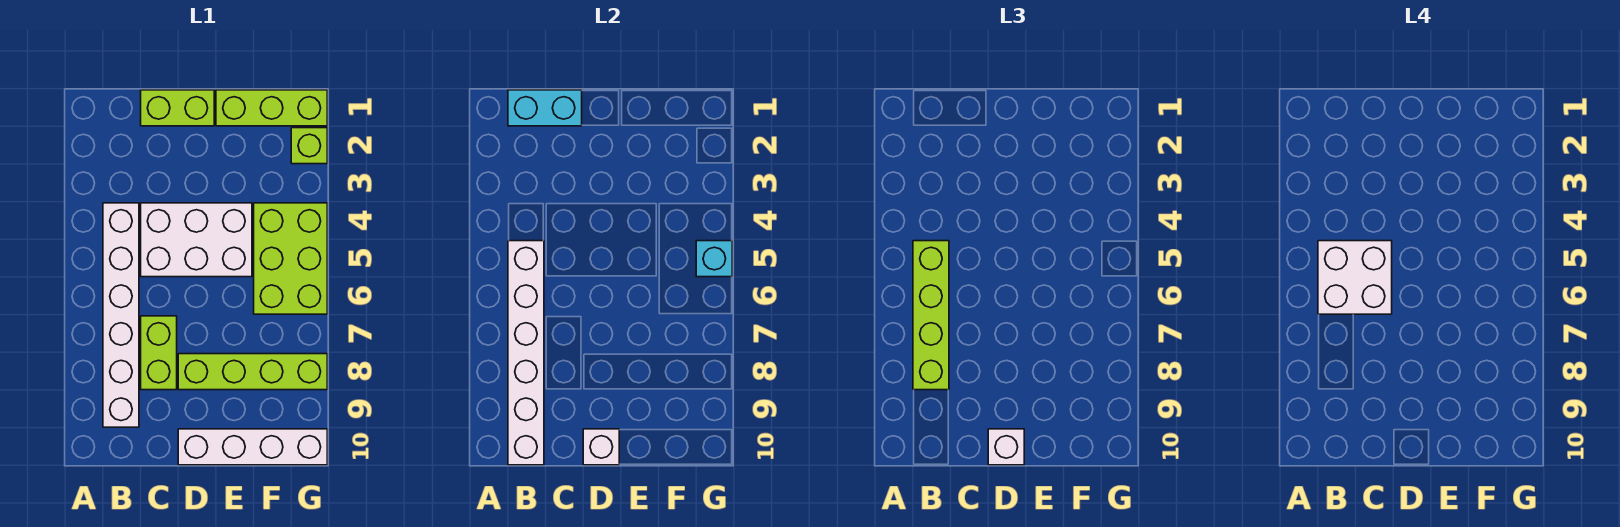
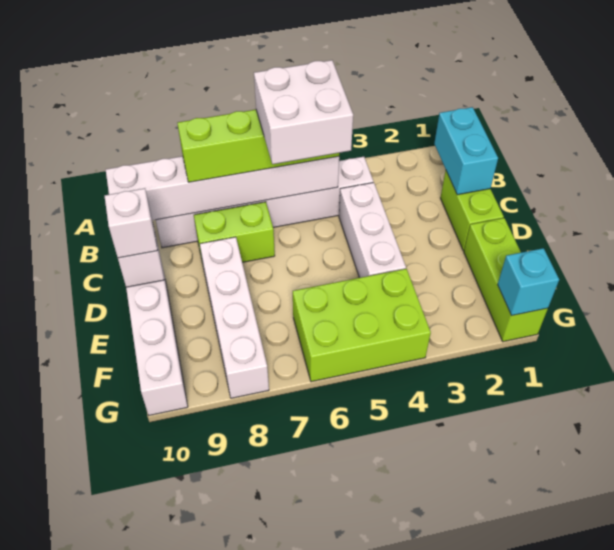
white 2x3 brick [141,203,252,277] -> white 1x3 brick [339,183,406,278]
lime 1x4 brick [178,354,327,390] -> white 1x4 brick [200,237,269,398]
lime 1x1 brick [291,128,327,164] -> none
cyan 1x1 brick [696,241,732,277] -> cyan 1x1 brick moved to [497,248,559,316]

